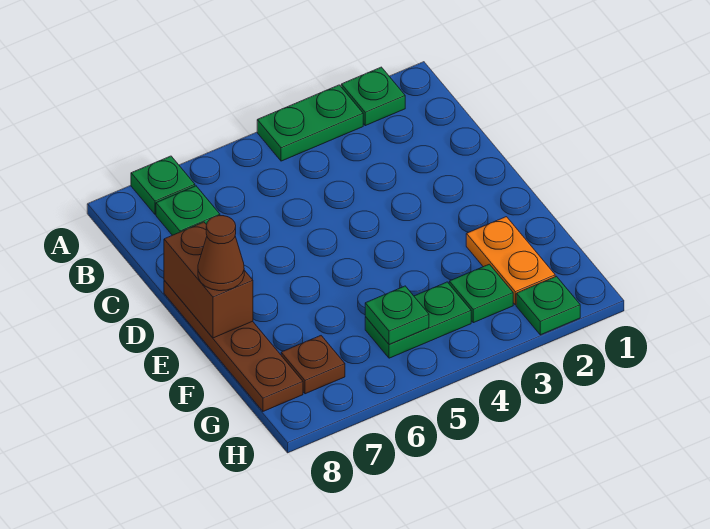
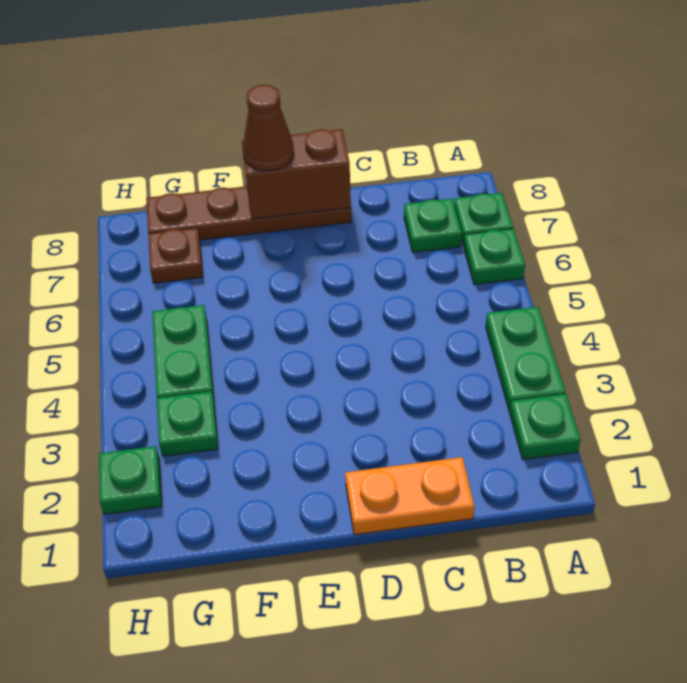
orange 1x2 plate [466,217,555,305] -> orange 1x2 plate moved to [345,457,474,535]
green 1x1 plate [365,286,429,344] -> green 1x1 plate moved to [464,229,525,284]

